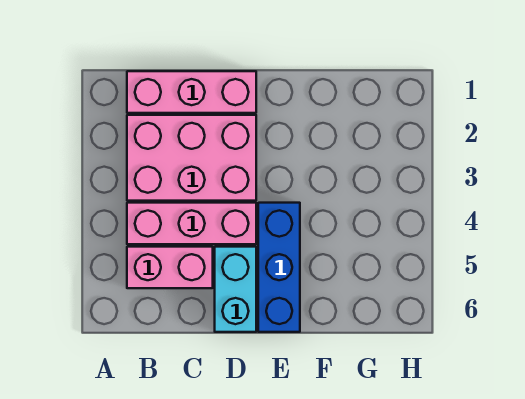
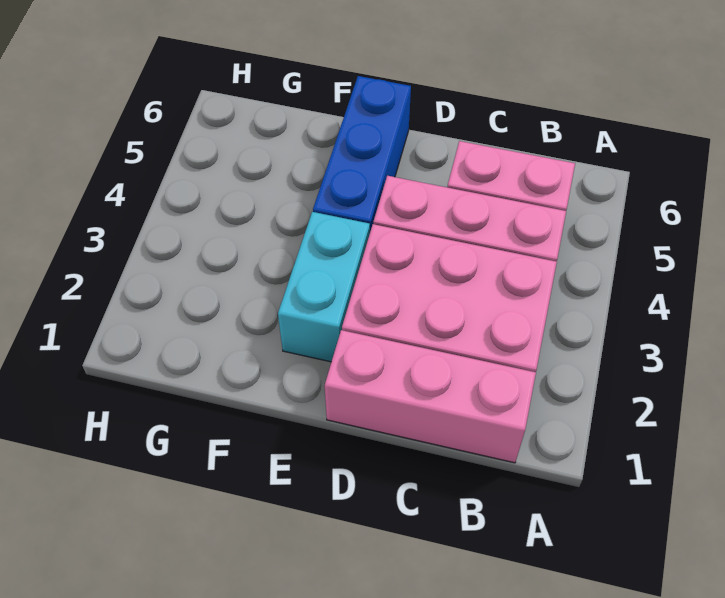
cyan 1x2 brick [215,247,256,332] -> cyan 1x2 brick moved to [278,212,370,362]

